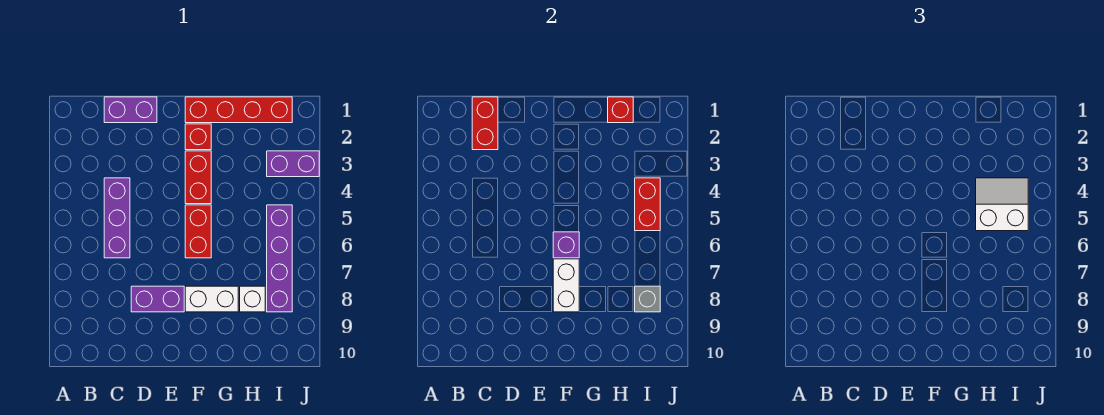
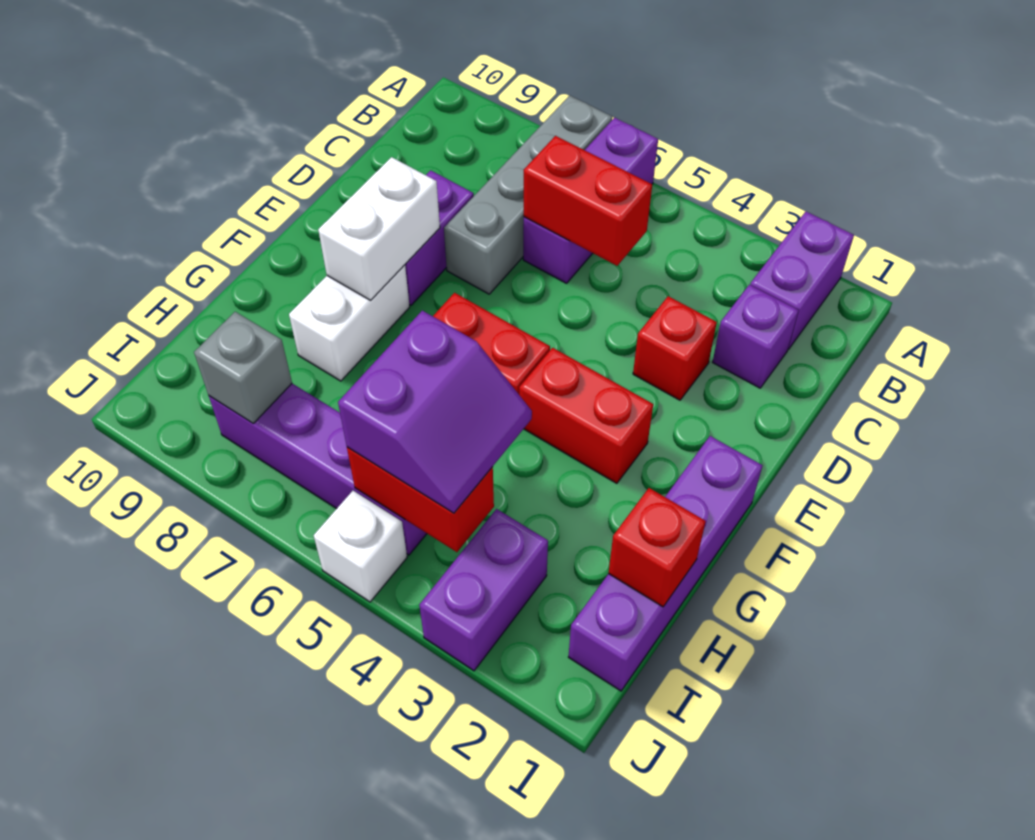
none -> grey 1x4 brick [444,96,612,294]
purple 1x2 brick [104,97,157,123] -> purple 1x2 brick moved to [750,212,854,349]
red 1x2 brick [472,97,498,150] -> red 1x2 brick moved to [524,136,652,266]
purple 1x3 brick [104,178,130,258] -> purple 1x3 brick turned to [523,118,658,283]
red 1x4 brick [185,97,292,123] -> purple 1x4 brick [569,436,763,691]
red 1x1 brick [185,124,211,150] -> red 1x1 brick moved to [633,296,717,400]
purple 1x1 brick [553,232,579,258] -> purple 1x1 brick moved to [713,285,799,388]
white 1x2 brick [553,259,579,312] -> white 1x2 brick turned to [318,157,440,300]
white 2x2 slope [976,178,1028,231] -> purple 2x2 slope [338,311,532,513]
white 1x1 brick [240,286,265,312] -> white 1x1 brick moved to [314,491,407,602]

